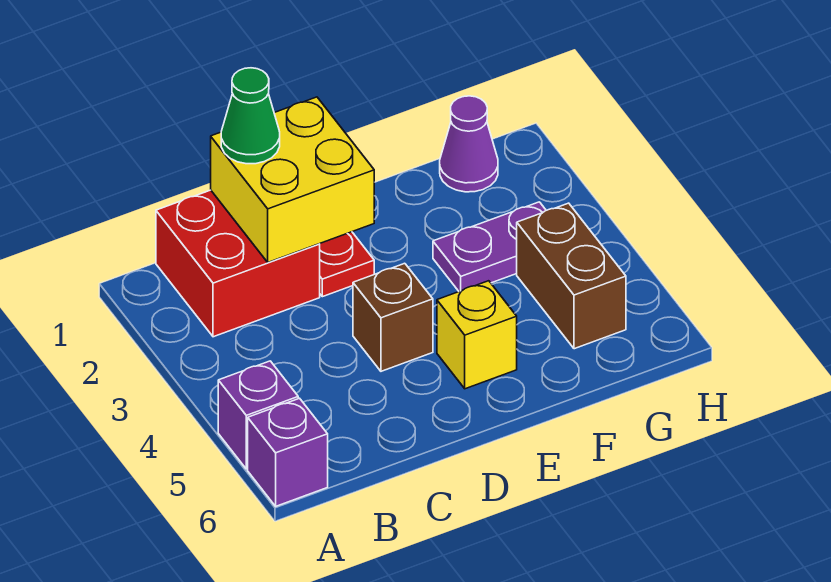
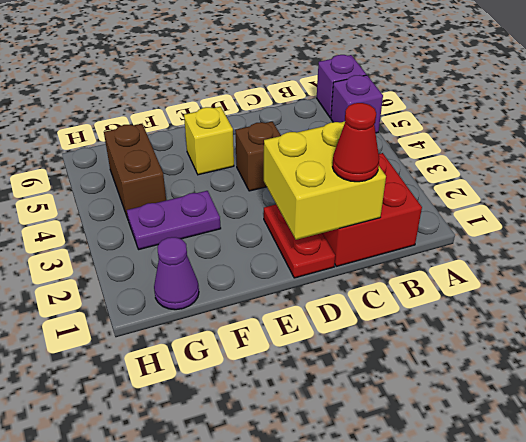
green 1x1 cone [221,68,280,164] -> red 1x1 cone [332,103,379,182]

